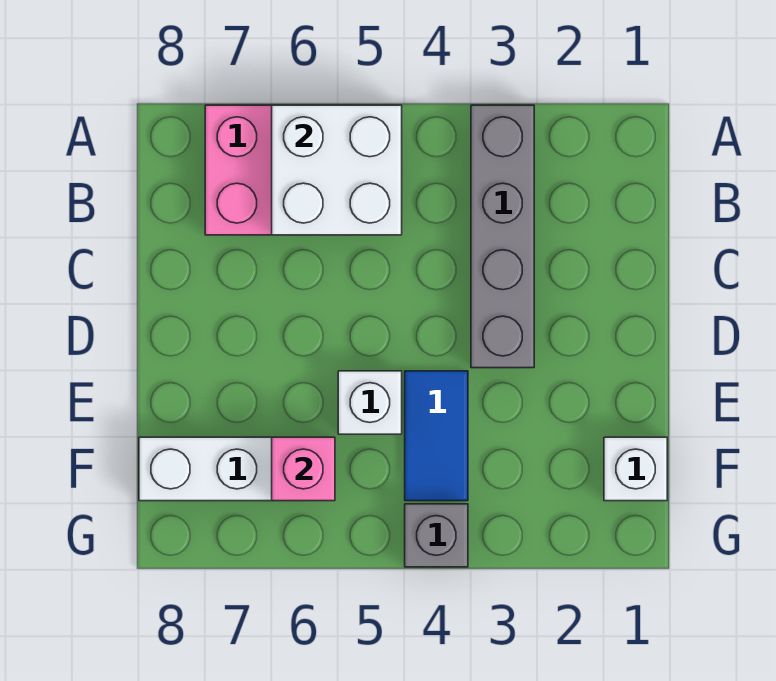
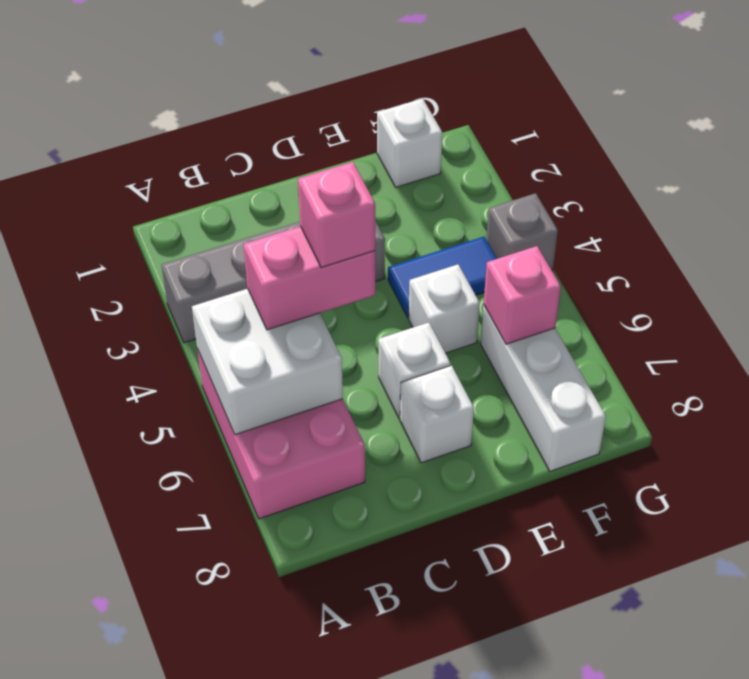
none -> pink 1x2 brick [244,226,375,330]
none -> pink 1x1 brick [298,162,375,268]
none -> white 1x1 brick [379,322,451,418]
none -> white 1x1 brick [400,365,474,463]

